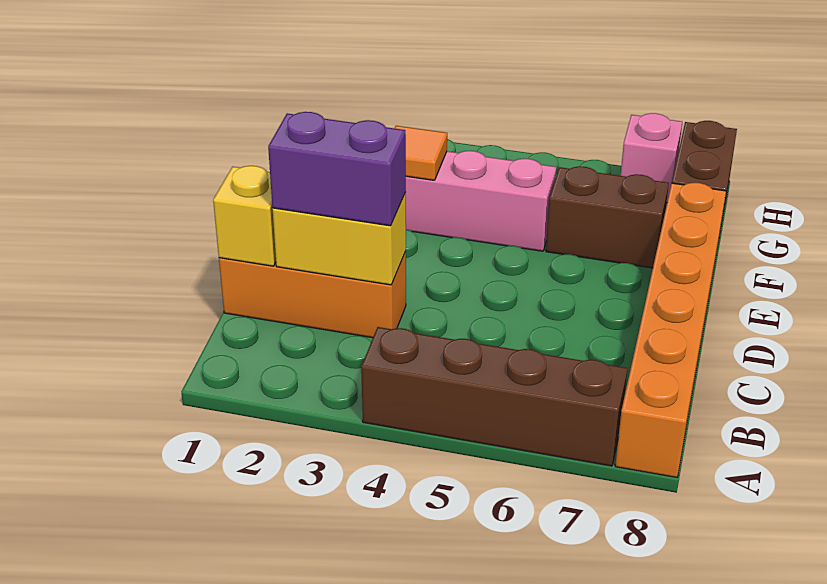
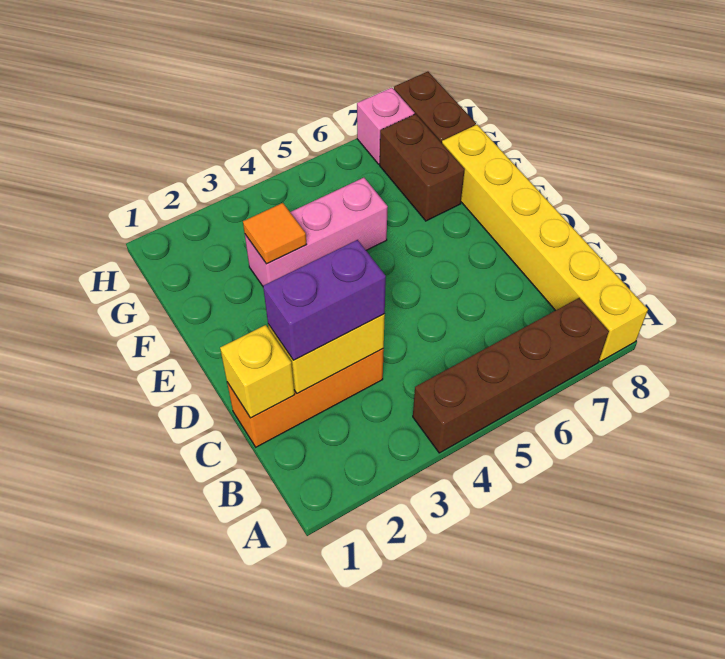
orange 1x6 brick [615,183,726,478] -> yellow 1x6 brick [442,125,648,362]
brown 1x2 brick [546,166,669,268] -> brown 1x2 brick turned to [380,114,465,221]

